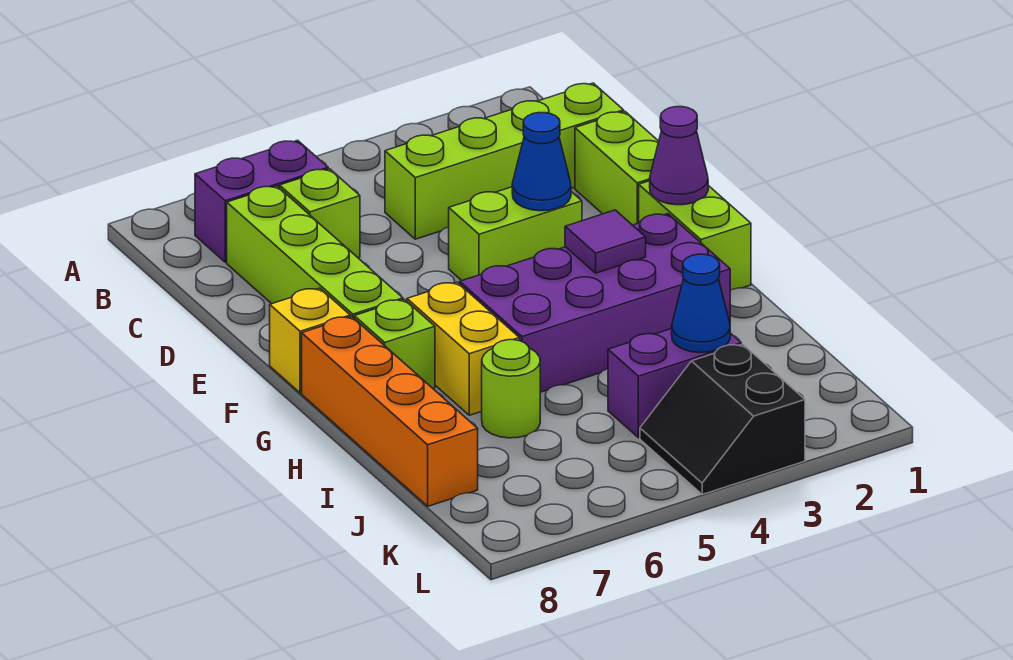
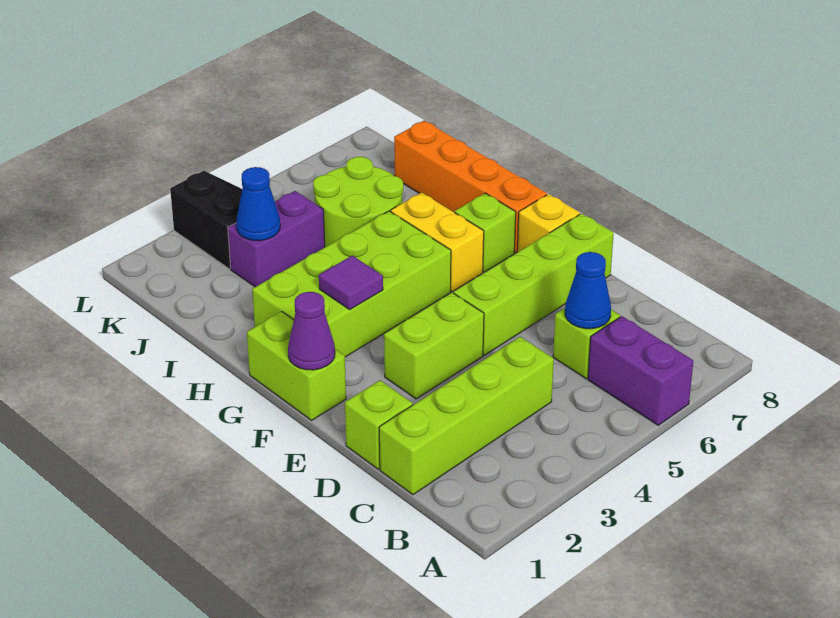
purple 1x2 brick [195,140,328,262] -> purple 1x2 brick turned to [588,316,693,425]
lime 1x4 brick [227,186,403,318] -> lime 1x4 brick turned to [454,213,614,355]
lime 1x2 brick [575,112,659,225] -> lime 1x1 brick [345,380,413,469]
blue 1x1 cone [512,113,571,211] -> blue 1x1 cone moved to [565,252,611,329]
purple 2x4 brick [460,214,730,392] -> lime 2x4 brick [252,211,451,357]
lime 1x1 round brick [482,340,540,438] -> lime 2x2 round brick [313,157,403,247]

